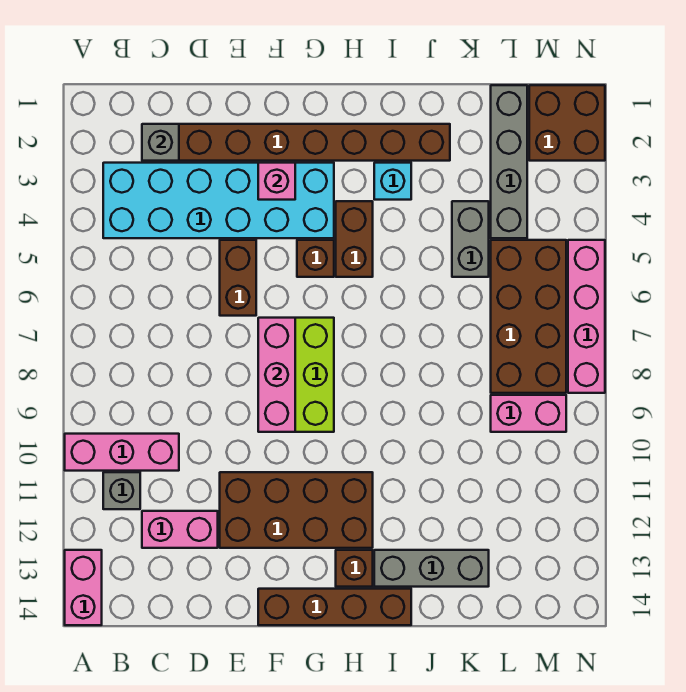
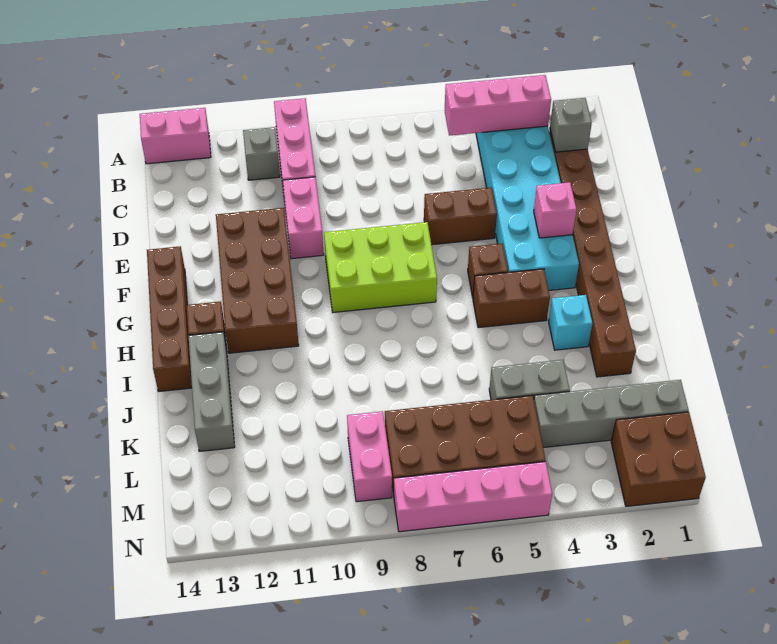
pink 1x2 brick [142,511,218,548] -> pink 1x2 brick moved to [283,177,324,259]
pink 1x3 brick [258,318,295,432] -> pink 1x3 brick moved to [444,75,551,136]

